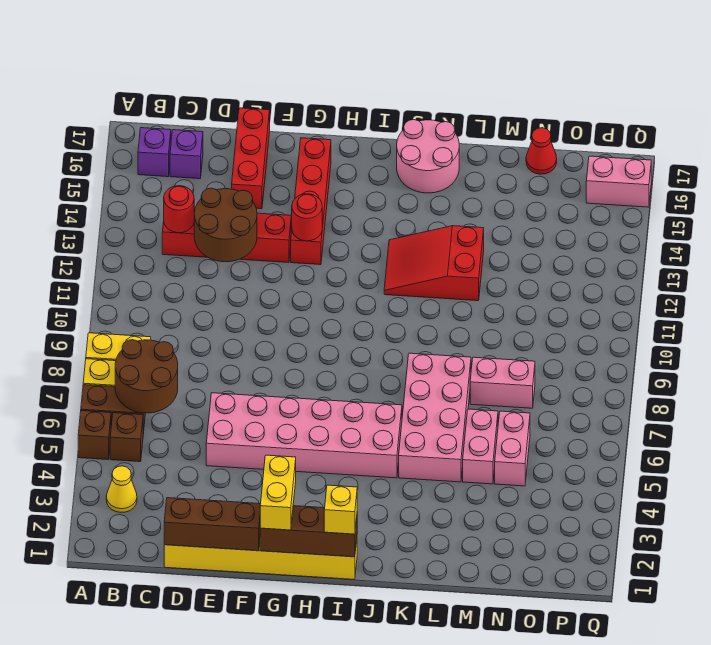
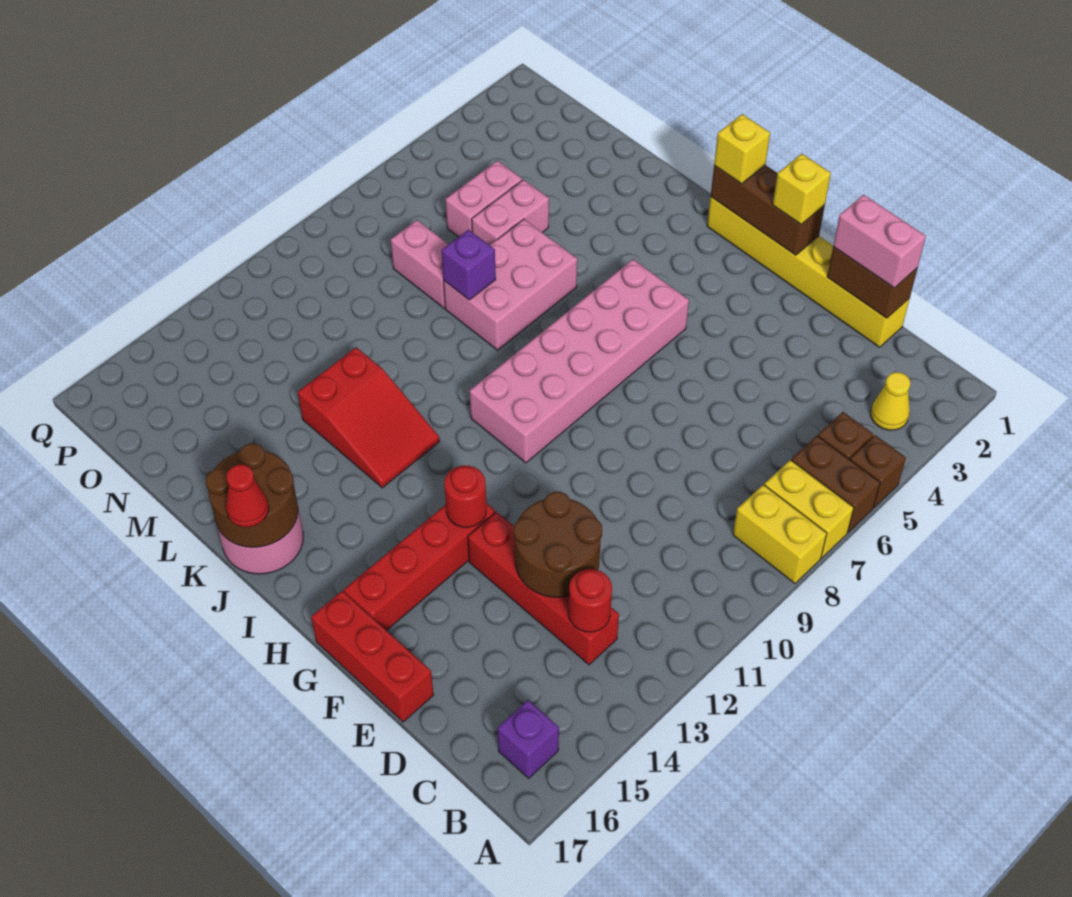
brown 2x2 round brick [115,340,178,413] -> brown 2x2 round brick moved to [205,444,298,547]
purple 1x1 brick [170,130,203,179] -> purple 1x1 brick moved to [442,230,496,300]
brown 1x3 brick [164,498,260,551] -> brown 1x2 brick [827,247,918,318]
pink 2x6 brick [206,393,402,478] -> pink 2x6 brick turned to [470,259,689,463]
red 1x3 brick [232,108,270,209] -> red 1x3 brick turned to [311,591,434,722]
yellow 1x2 brick [260,455,296,530] -> yellow 1x1 brick [773,154,831,224]
pink 2x4 brick [399,353,471,482] -> pink 2x3 brick [444,219,577,350]
red 1x1 cone [526,128,557,174] -> red 1x1 cone moved to [226,465,269,527]
pink 1x2 brick [586,156,651,207] -> pink 1x2 brick moved to [833,195,926,288]

